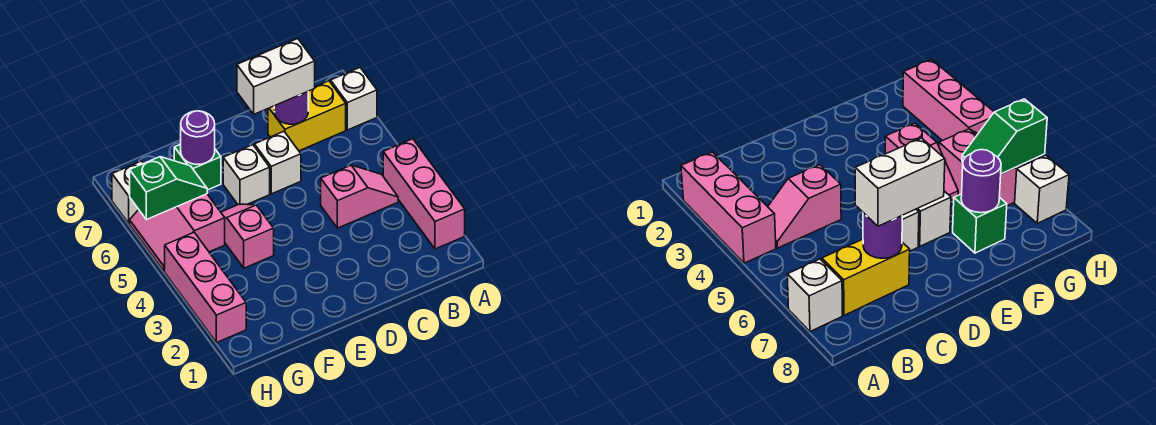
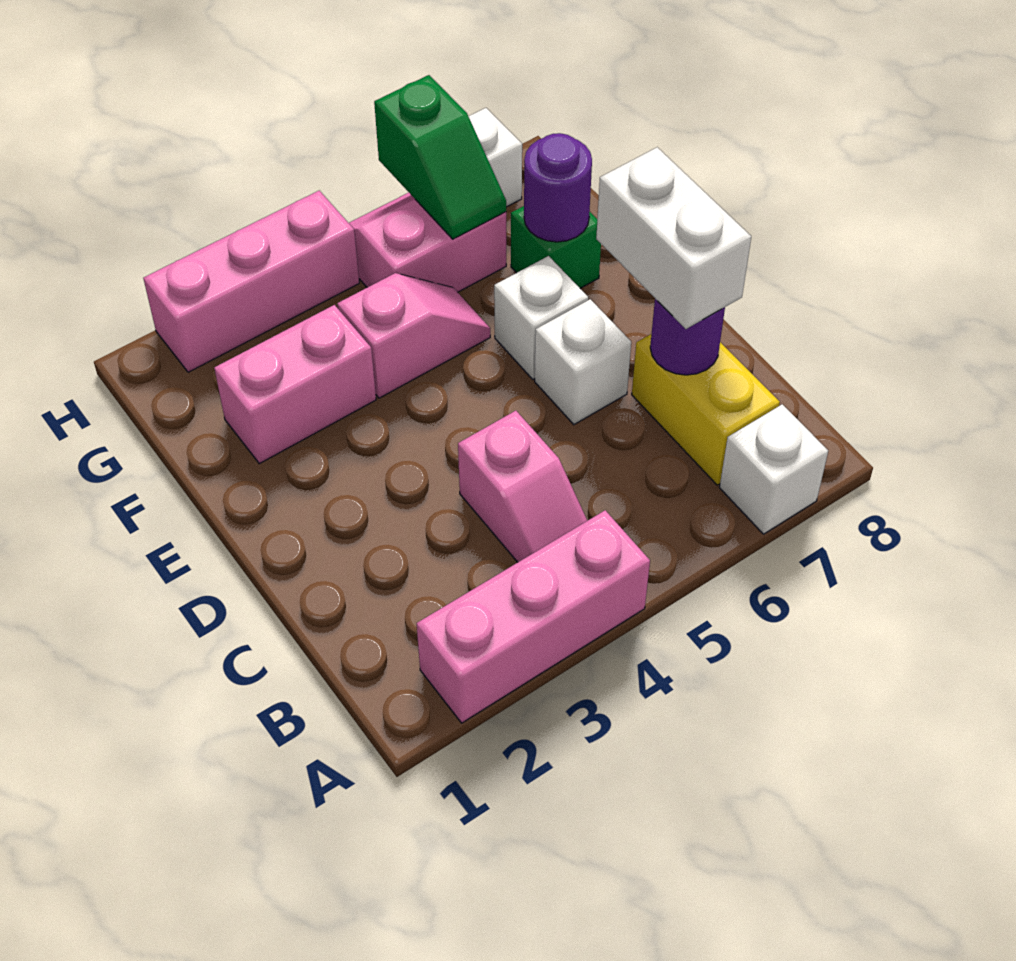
none -> pink 1x2 brick [214,305,376,464]

